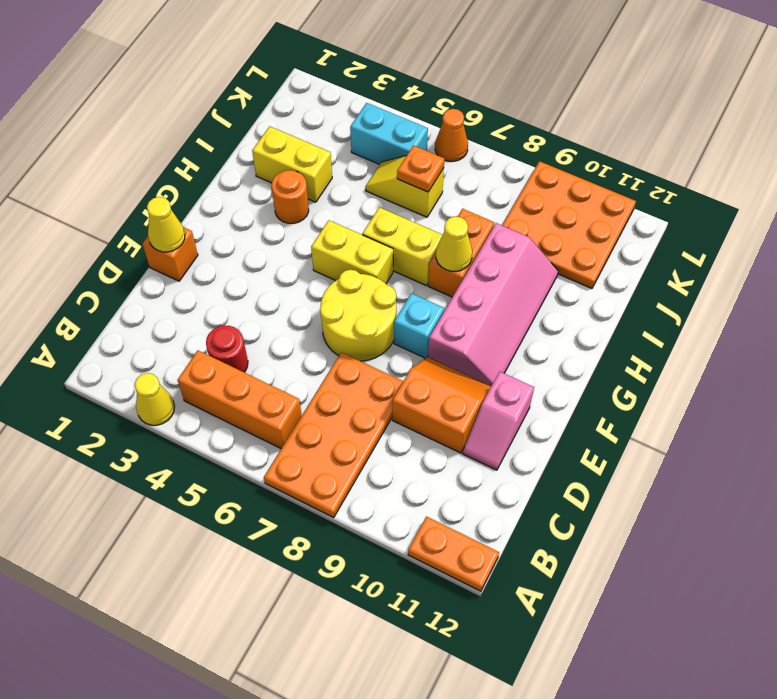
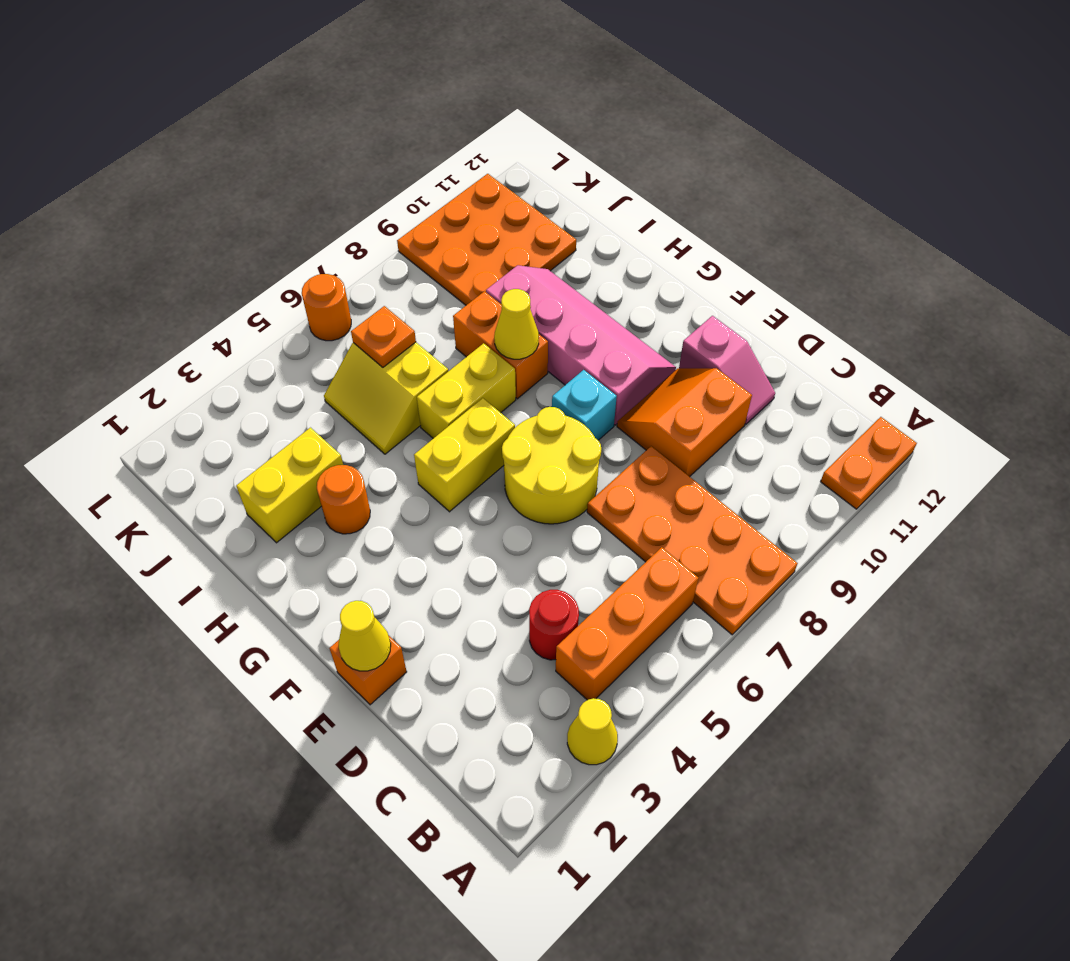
yellow 1x2 slope [365,156,444,217] -> yellow 2x2 slope [324,342,448,454]
cyan 1x2 brick [350,103,428,164] -> none
orange 1x1 cone [435,109,468,161] -> orange 1x1 round brick [302,274,351,341]

